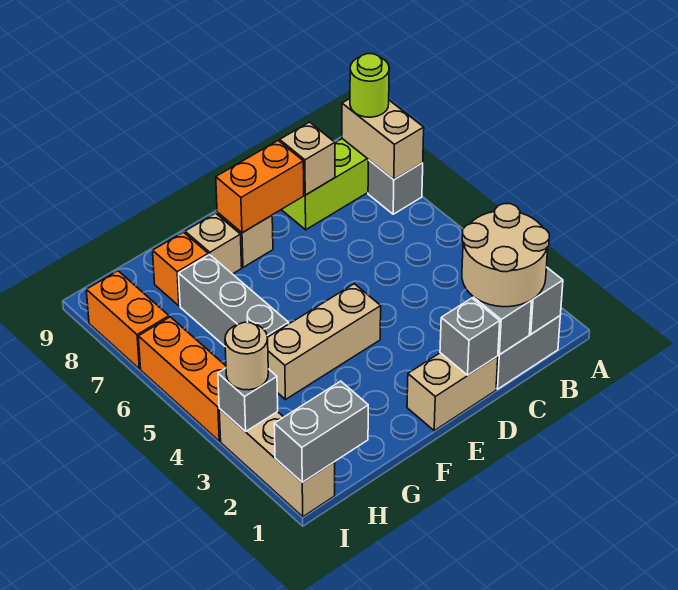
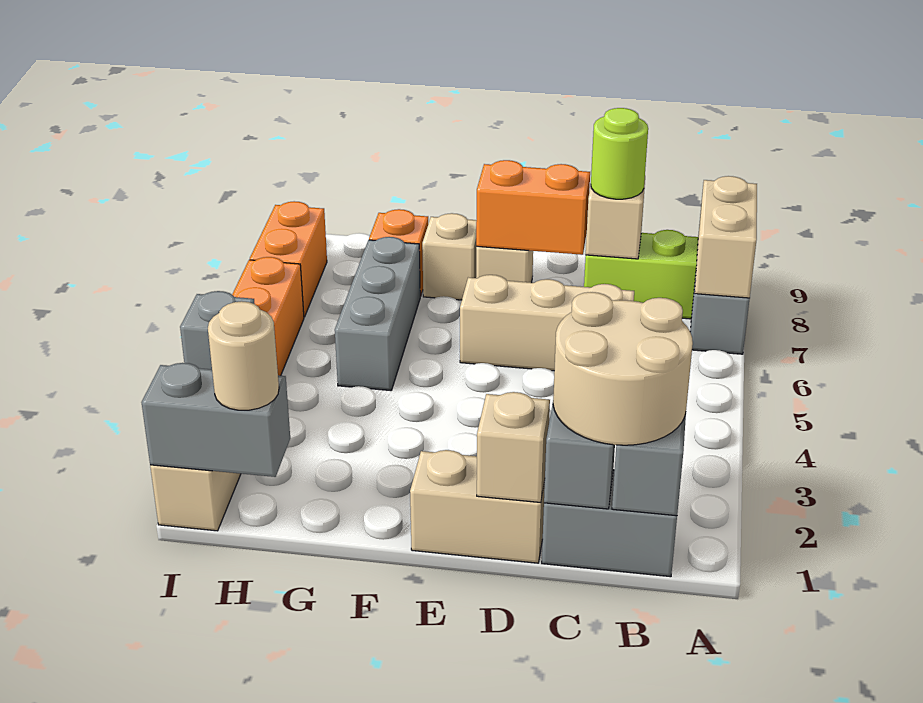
lime 1x1 round brick [350,54,389,117] -> lime 1x1 round brick moved to [591,108,648,199]
grey 1x1 brick [440,298,500,375] -> tan 1x1 brick [477,392,550,502]
tan 1x3 brick [268,284,381,400] -> tan 1x3 brick moved to [460,275,634,371]
tan 1x1 round brick [225,322,268,390] -> tan 1x1 round brick moved to [208,301,279,410]

